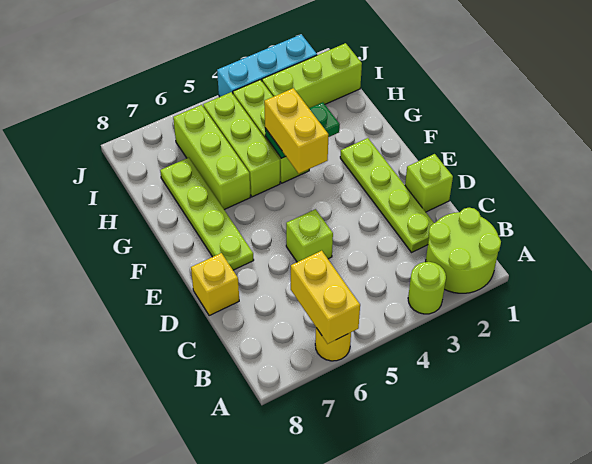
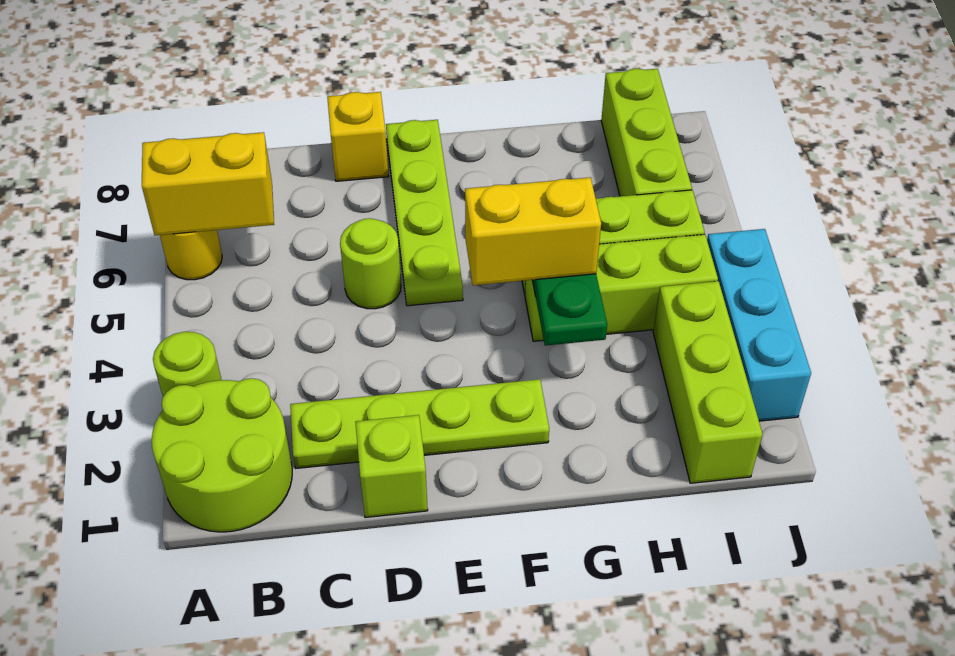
lime 1x1 brick [286,209,333,262] -> lime 1x1 round brick [340,218,401,309]
lime 1x4 plate [160,158,254,270] -> lime 1x4 plate turned to [386,120,463,306]
lime 1x3 brick [173,105,251,210] -> lime 1x3 brick turned to [601,69,692,196]

